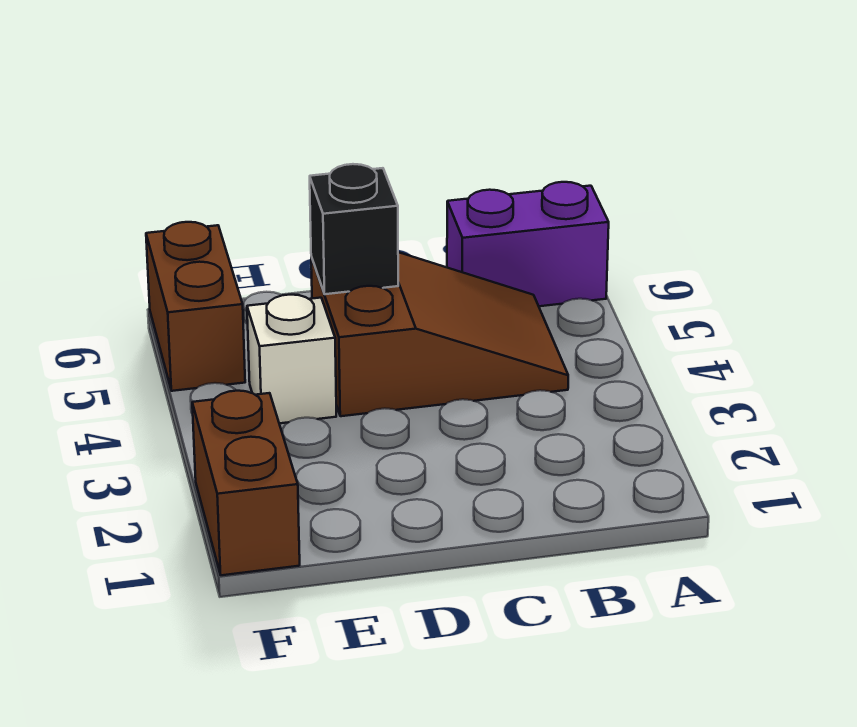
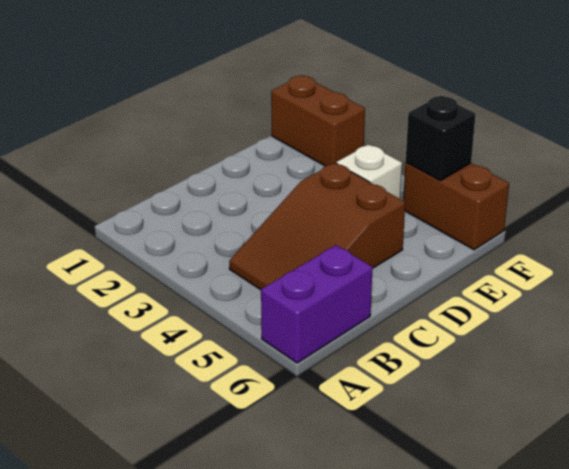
black 1x1 brick [310,164,398,294] -> black 1x1 brick moved to [406,96,476,181]

